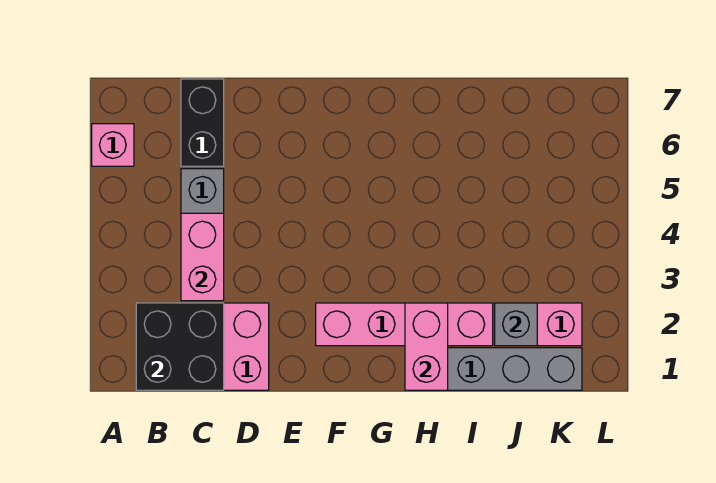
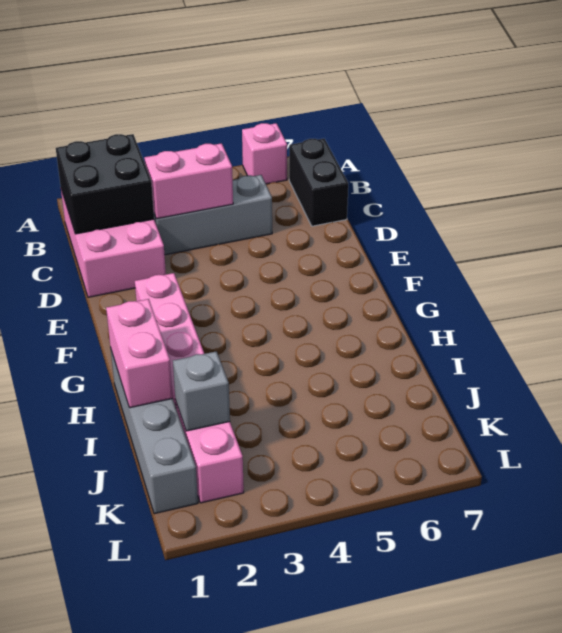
black 1x2 brick [181,79,224,166] -> black 1x2 brick turned to [289,139,348,226]
pink 1x2 brick [405,303,448,390] -> pink 1x2 brick turned to [106,299,173,408]

